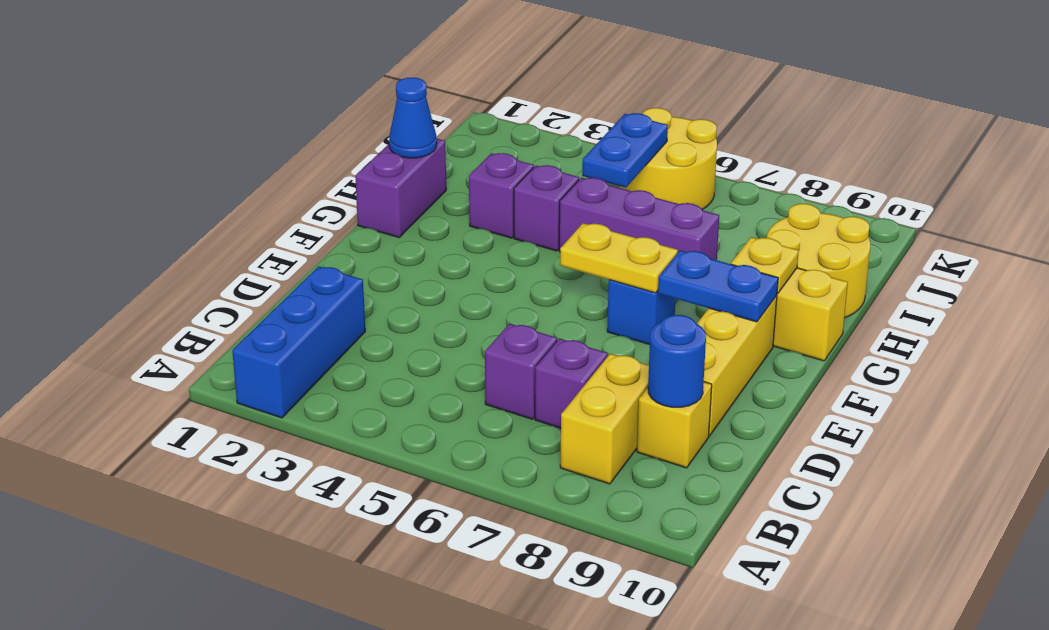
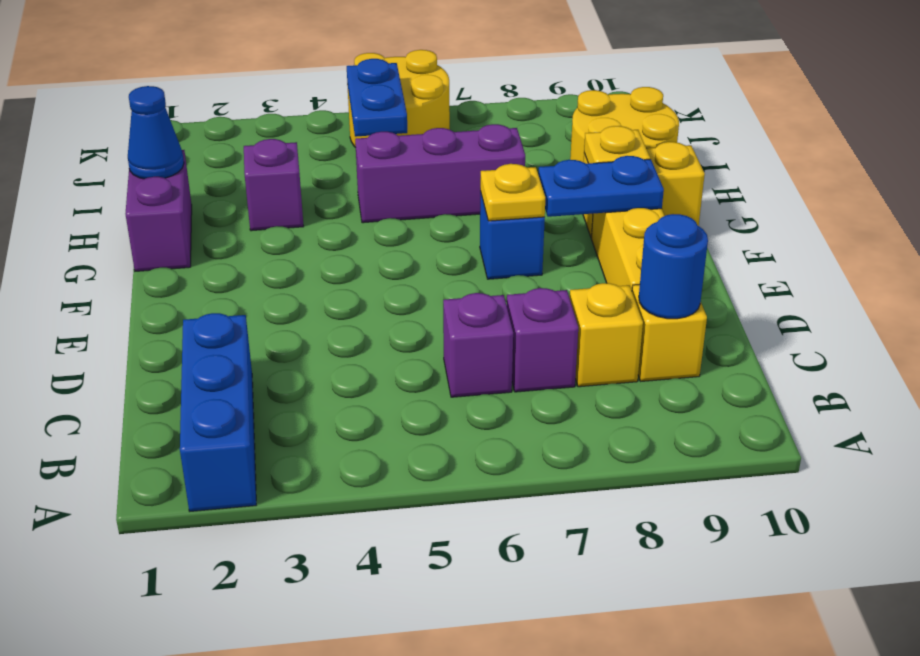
yellow 1x2 brick [560,354,649,484] -> yellow 1x1 brick [570,283,643,387]
yellow 1x2 plate [560,223,678,293] -> yellow 1x1 plate [480,164,545,221]
purple 1x1 brick [514,165,579,251] -> none

